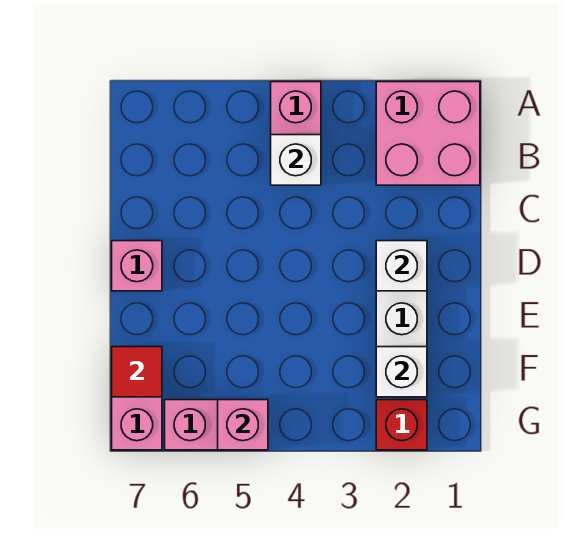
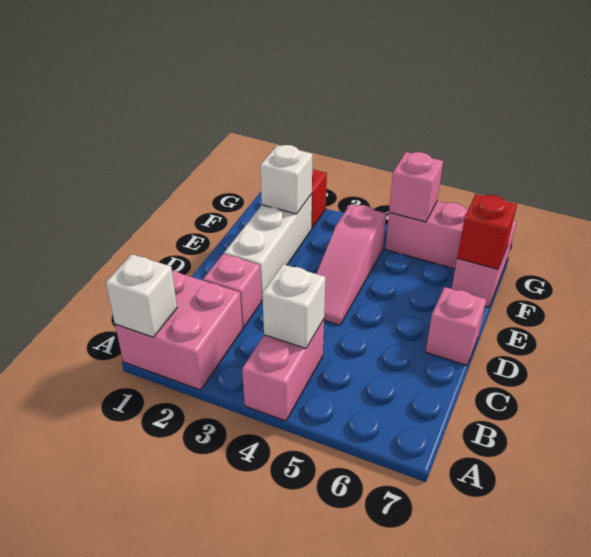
none -> pink 1x1 brick [203,254,261,328]
white 1x1 brick [376,241,427,291] -> white 1x1 brick moved to [106,254,177,337]
none -> pink 1x3 slope [316,204,386,325]
red 1x1 tile [112,347,162,397] -> red 1x1 brick [457,194,517,269]

